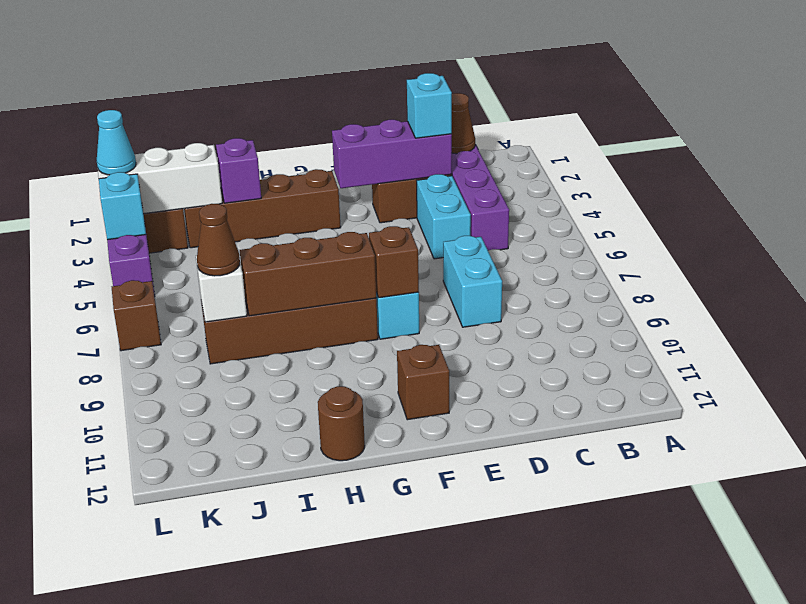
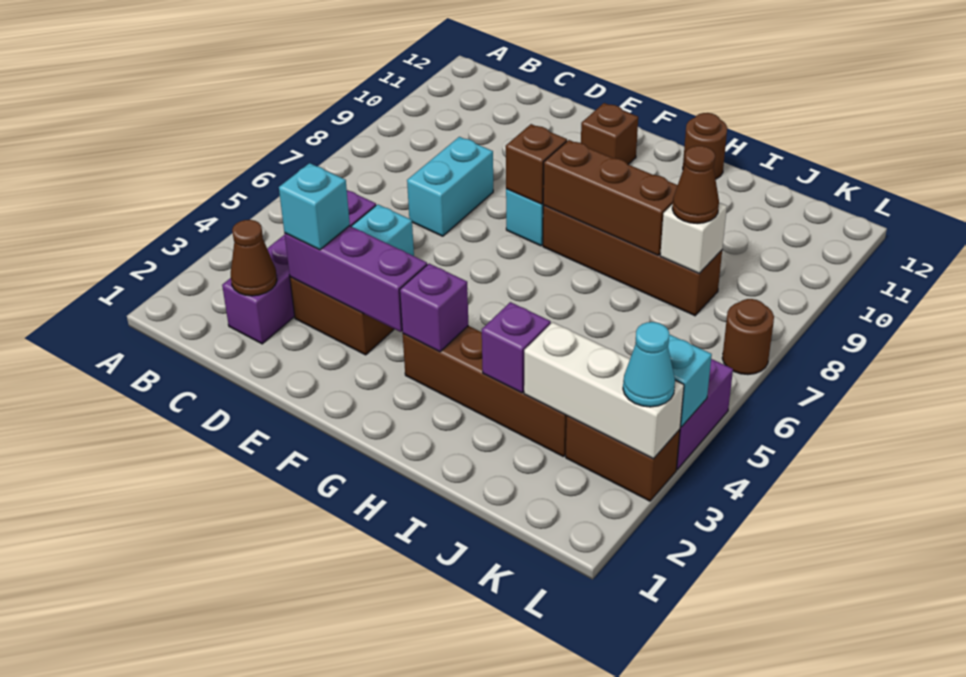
none -> purple 1x1 brick [400,264,468,352]
brown 1x1 brick [112,280,161,351] -> brown 1x1 round brick [722,299,774,375]

